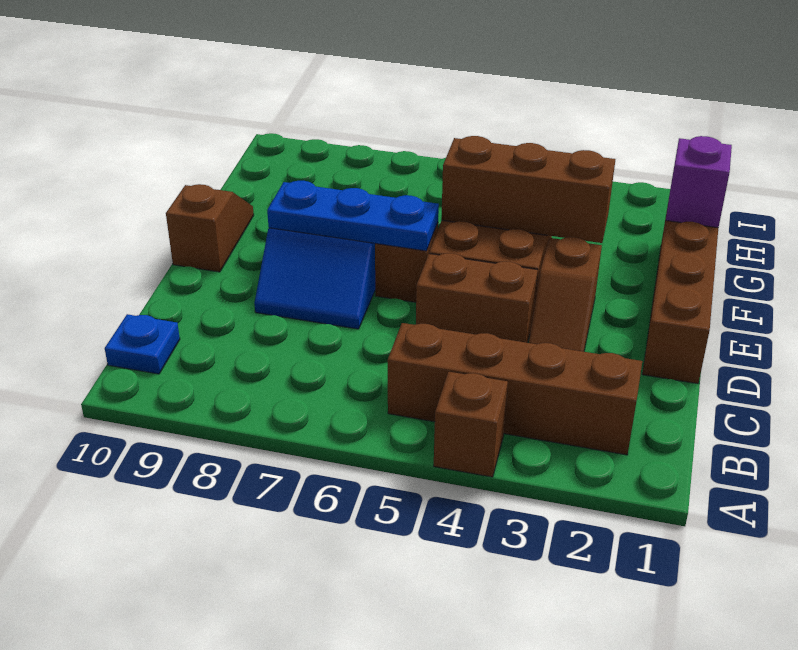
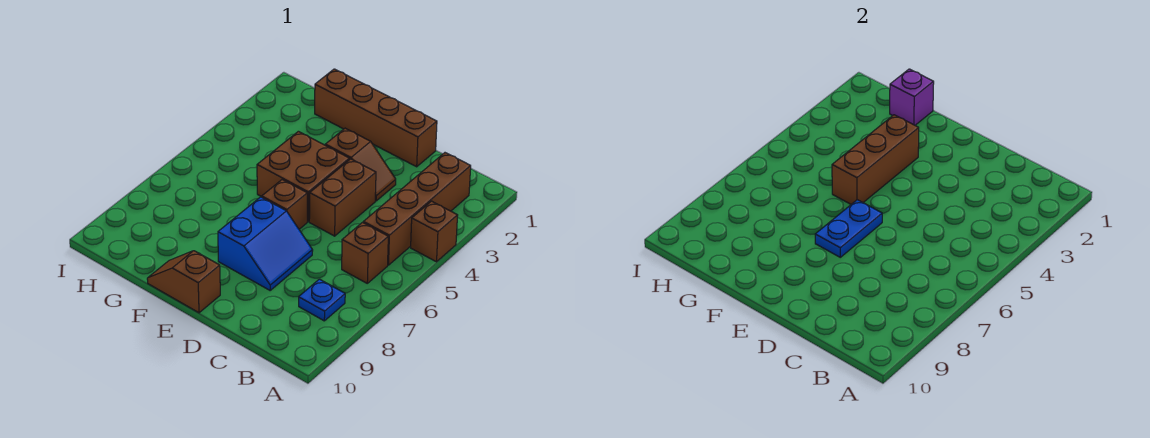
none -> brown 1x1 brick [342,223,388,283]
blue 1x1 plate [105,314,180,374] -> blue 1x1 plate moved to [299,279,345,321]
blue 1x3 plate [267,181,439,251] -> blue 1x2 plate [815,200,882,257]

